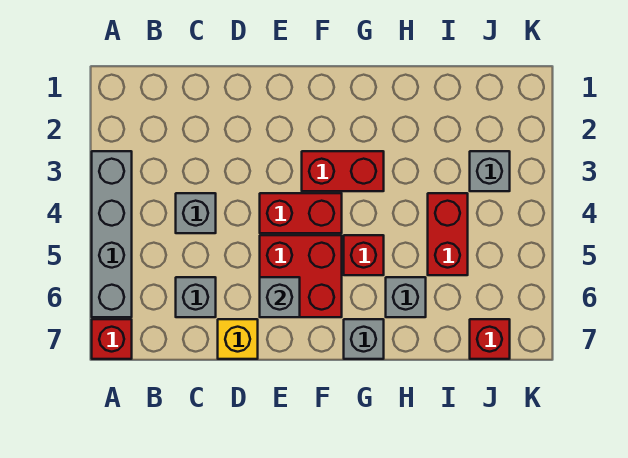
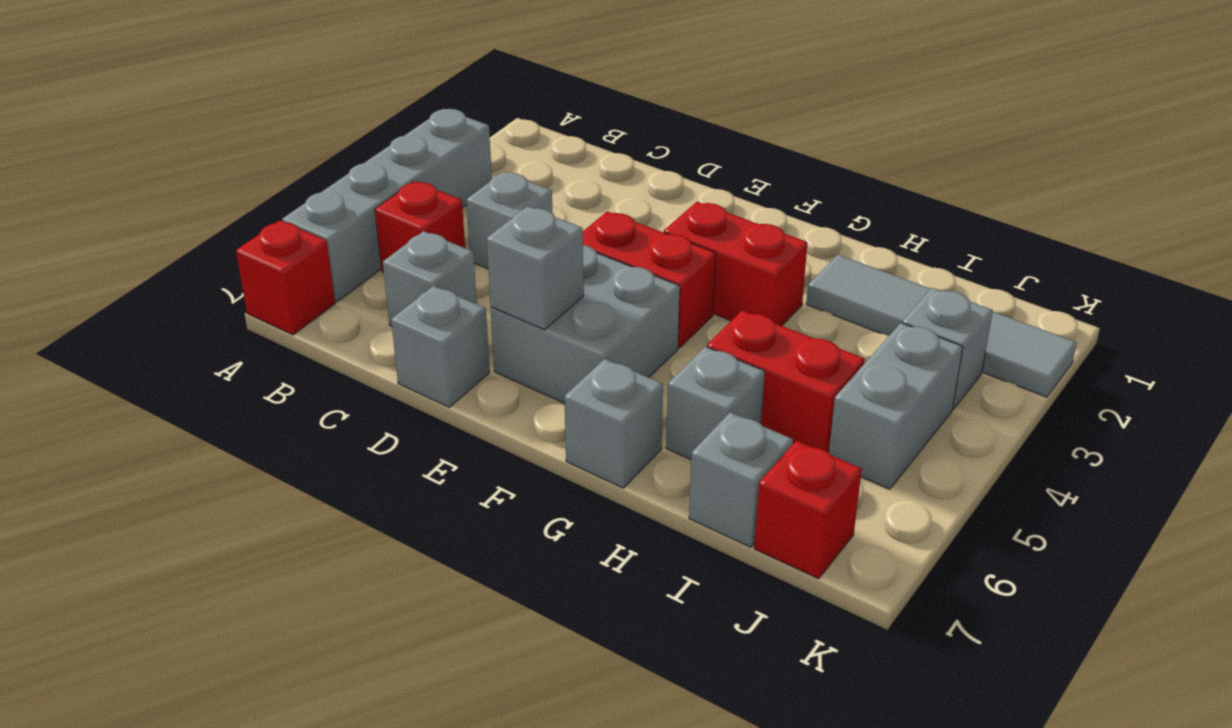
yellow 1x1 brick [218,319,258,359] -> grey 1x1 brick [391,286,490,407]
red 2x2 brick [260,235,342,317] -> grey 2x2 brick [491,245,680,403]
red 1x1 brick [344,235,384,275] -> red 1x1 brick moved to [375,181,465,272]
none -> grey 1x4 tile [806,255,1077,397]
red 1x2 brick [428,193,468,275] -> red 1x2 brick turned to [707,310,865,453]
none -> grey 1x1 brick [689,412,793,547]
none -> grey 1x2 brick [829,323,963,489]

